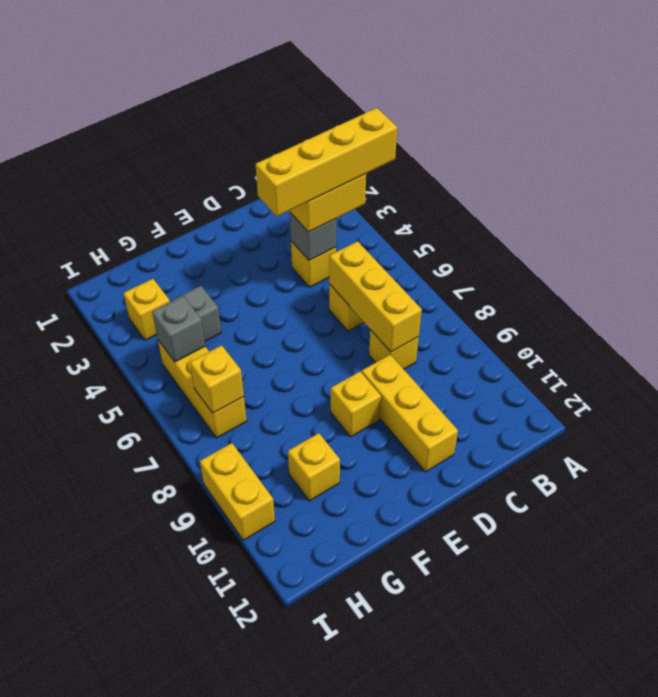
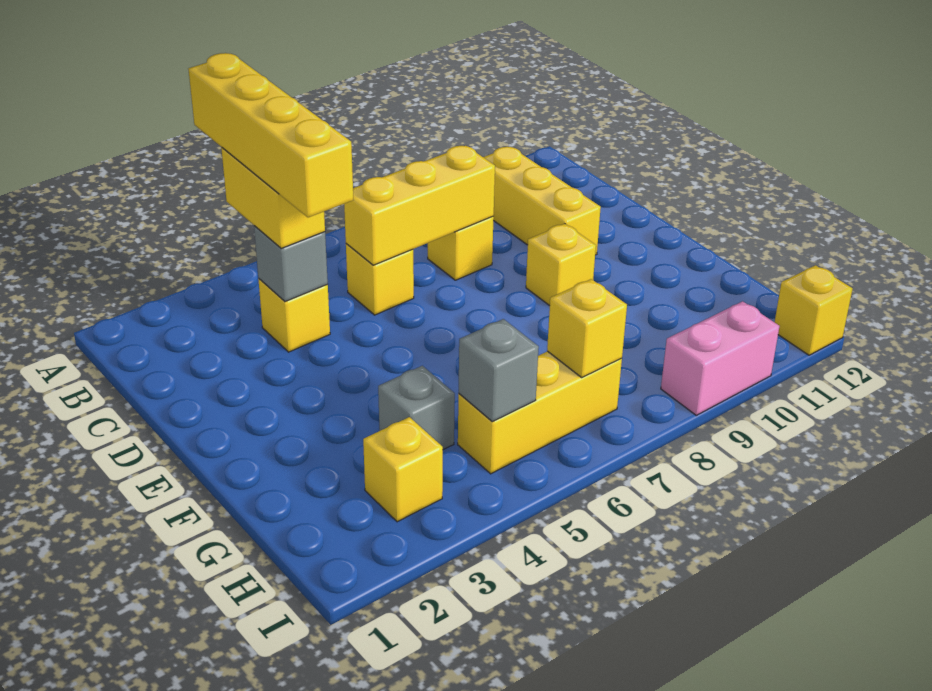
yellow 1x3 brick [362,355,458,472] -> yellow 1x3 brick turned to [483,147,601,255]
yellow 1x1 brick [288,433,340,501] -> yellow 1x1 brick moved to [775,265,852,355]
yellow 1x2 brick [200,443,275,540] -> pink 1x2 brick [661,301,779,415]

